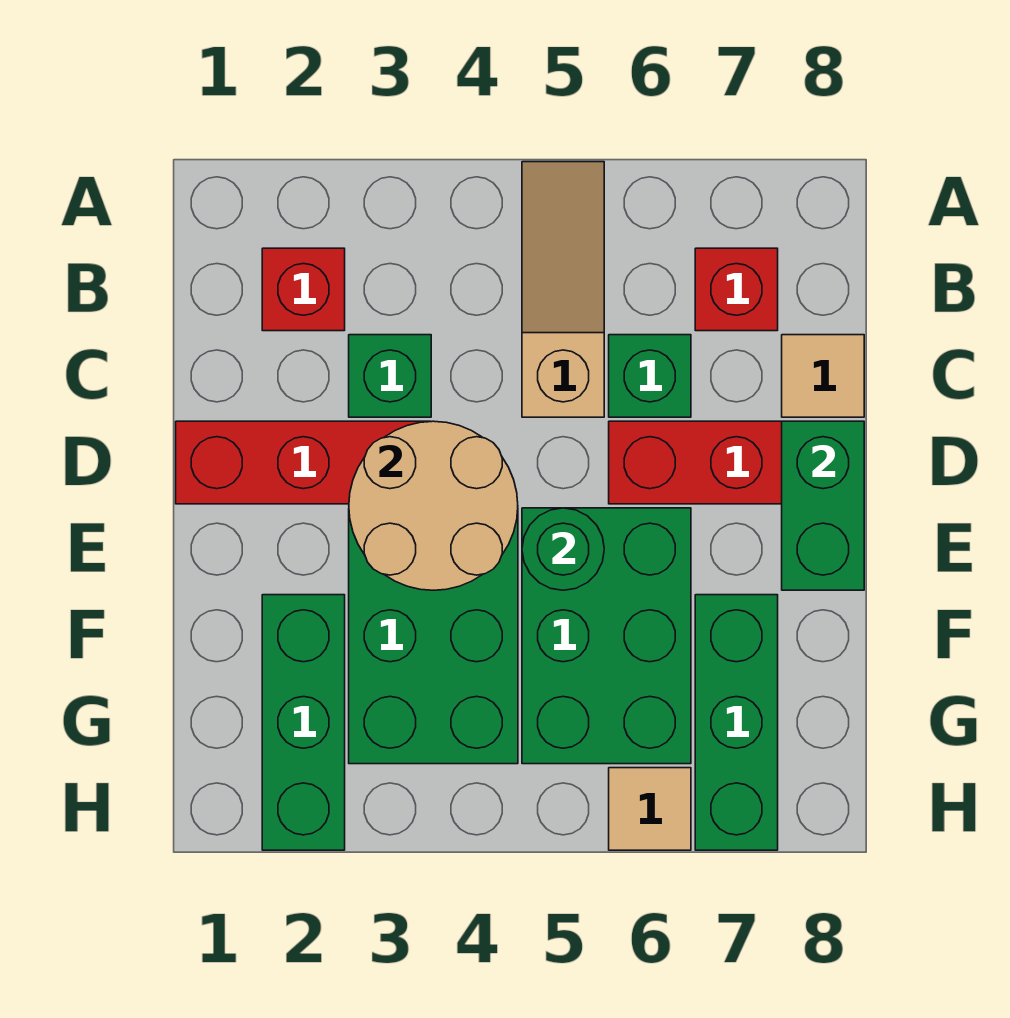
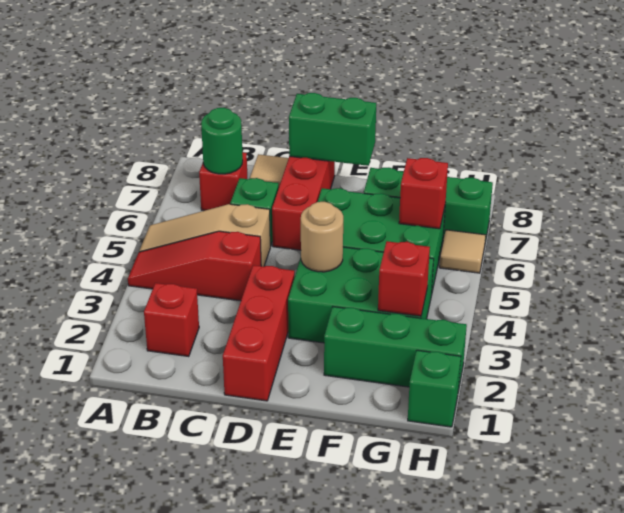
none -> red 1x3 slope [128,231,261,301]
green 1x1 brick [349,335,431,417] -> green 1x1 brick moved to [408,350,461,427]
tan 2x2 round brick [349,421,518,590] -> tan 1x1 round brick [301,202,343,272]
green 1x1 round brick [522,508,604,590] -> green 1x1 round brick moved to [201,108,243,174]
none -> red 1x1 brick [378,241,430,316]
none -> red 1x1 brick [399,158,448,229]

